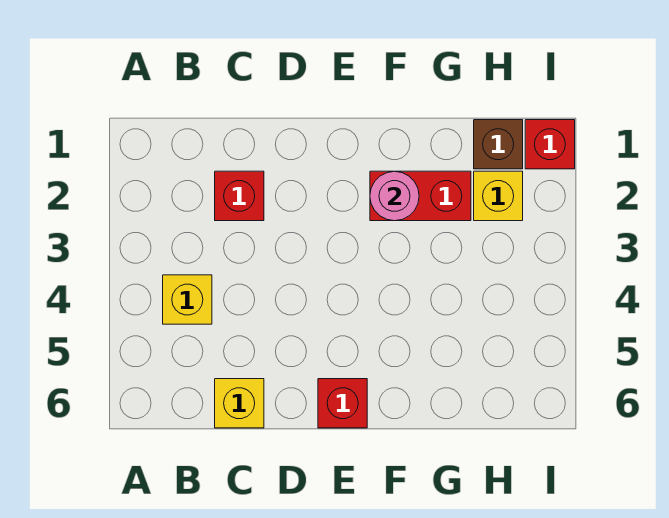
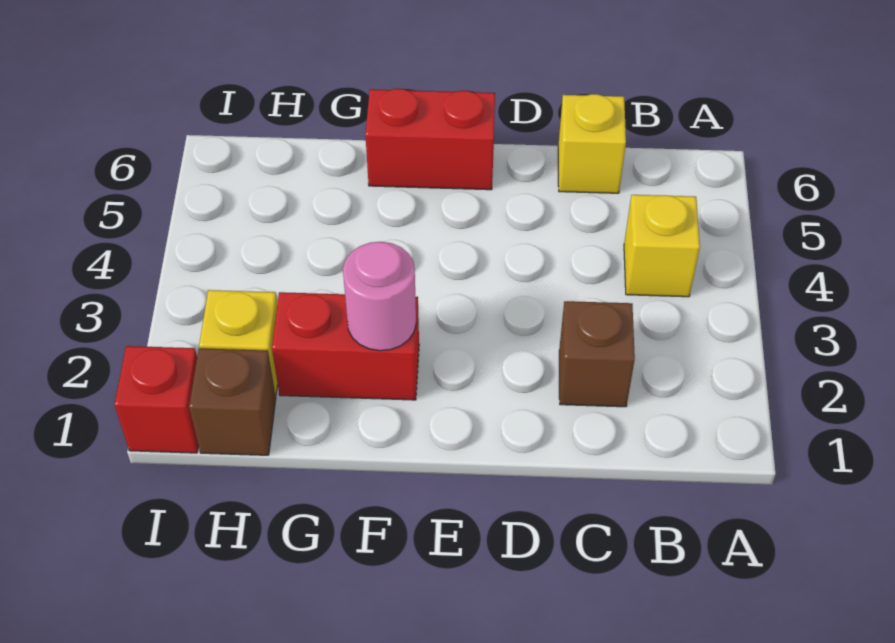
red 1x1 brick [215,171,264,221] -> brown 1x1 brick [559,301,635,407]
red 1x1 brick [318,379,367,428] -> red 1x2 brick [365,89,495,190]

